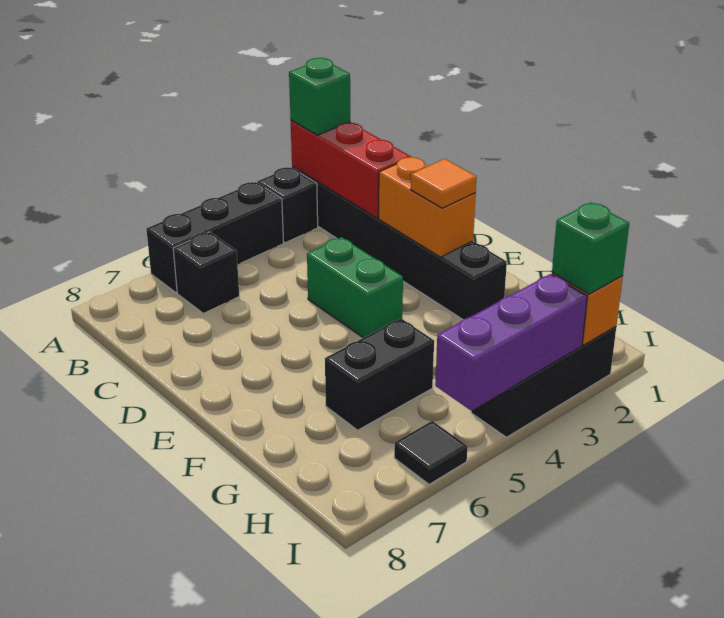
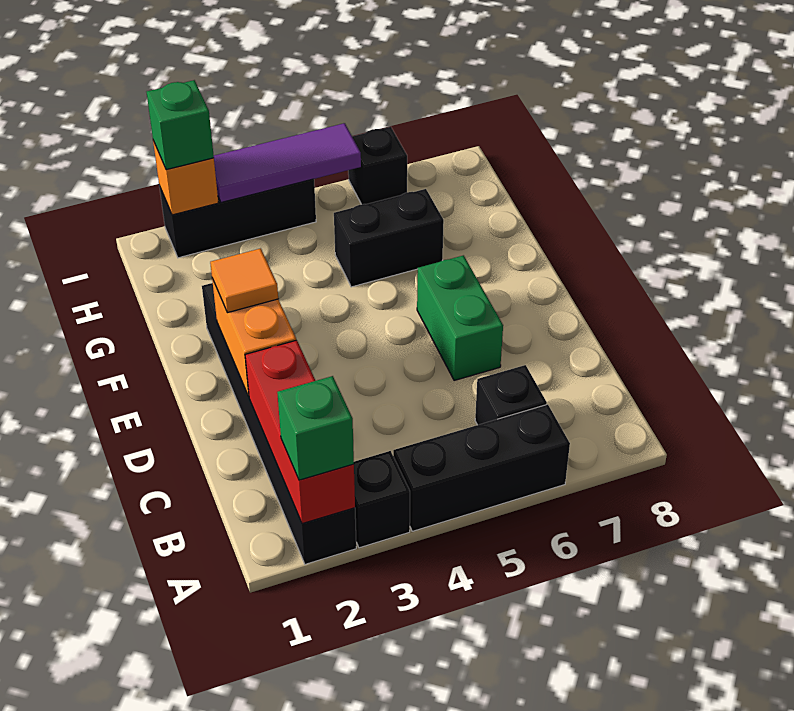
green 1x2 brick [307,237,403,338] -> green 1x2 brick moved to [417,255,503,381]
purple 1x3 brick [435,274,587,411] -> purple 1x3 tile [214,123,361,202]
black 1x1 tile [394,421,468,484] -> black 1x1 brick [348,127,407,204]

